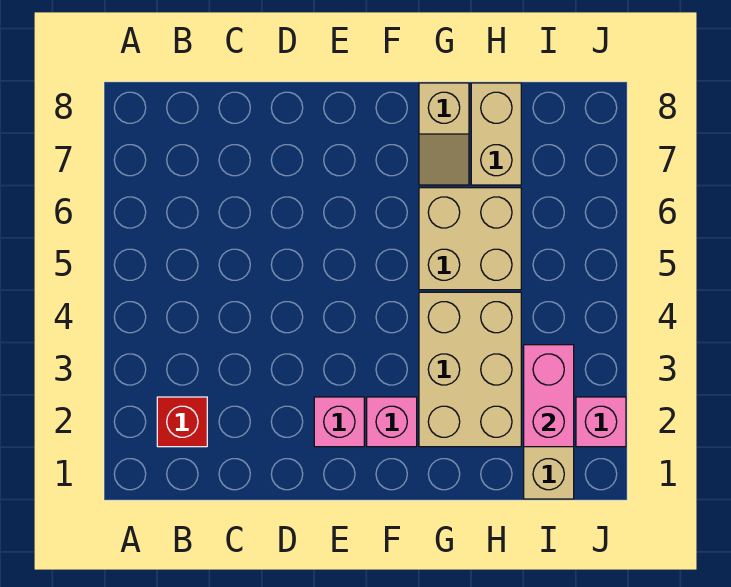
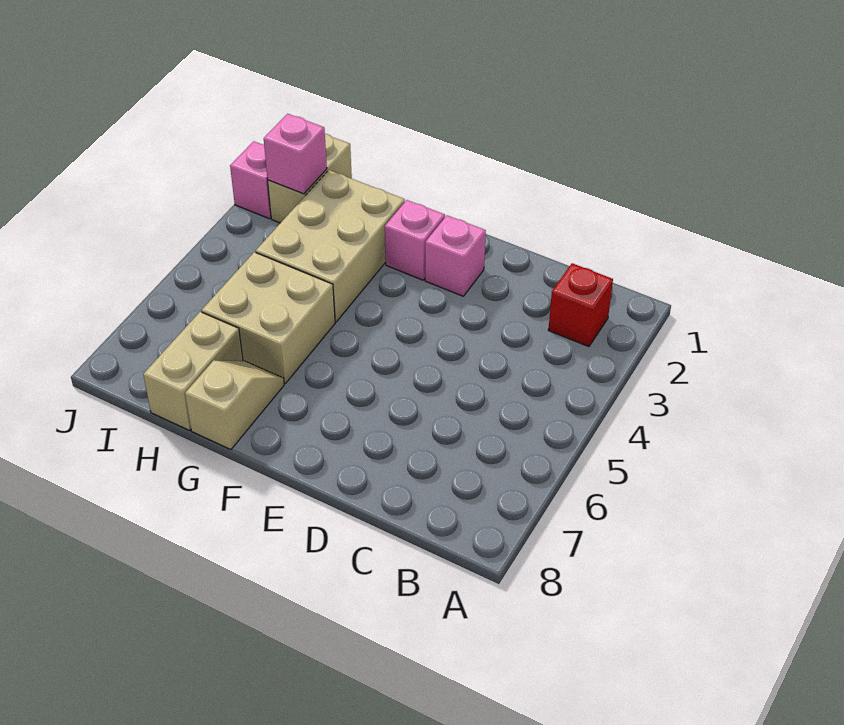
pink 1x2 brick [524,345,574,447] -> pink 1x1 brick [264,114,327,194]

